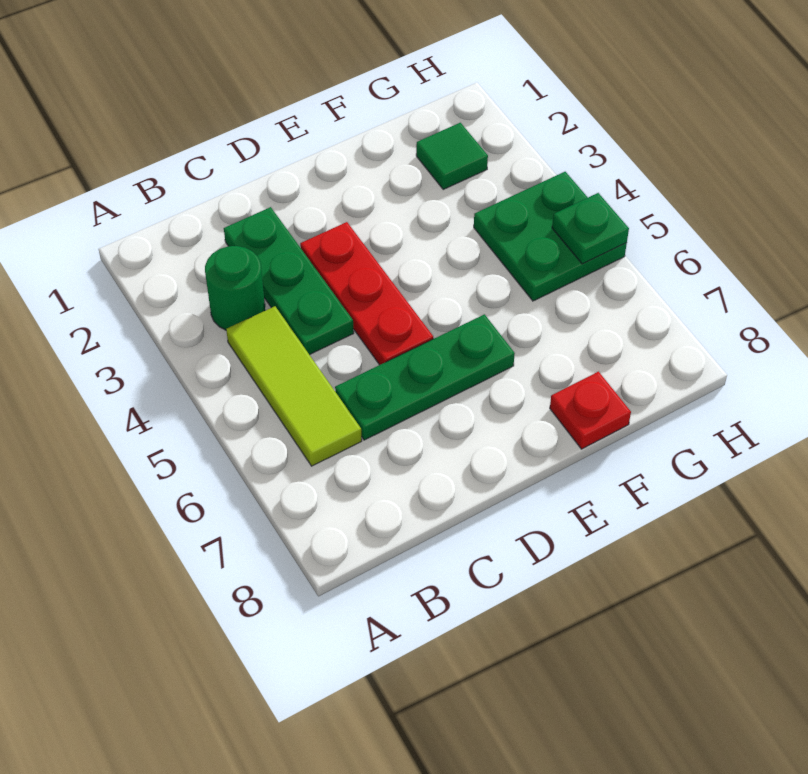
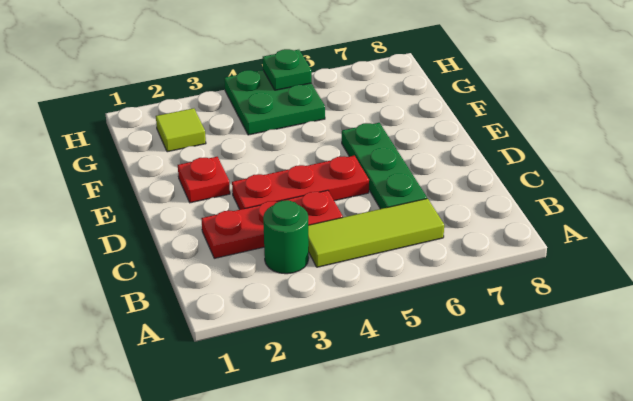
green 1x3 plate [224,207,354,355] -> red 1x3 plate [201,190,343,258]
red 1x1 plate [550,372,631,449] -> red 1x1 plate moved to [178,157,230,203]
green 1x1 tile [416,123,488,189] -> lime 1x1 tile [156,108,206,152]

